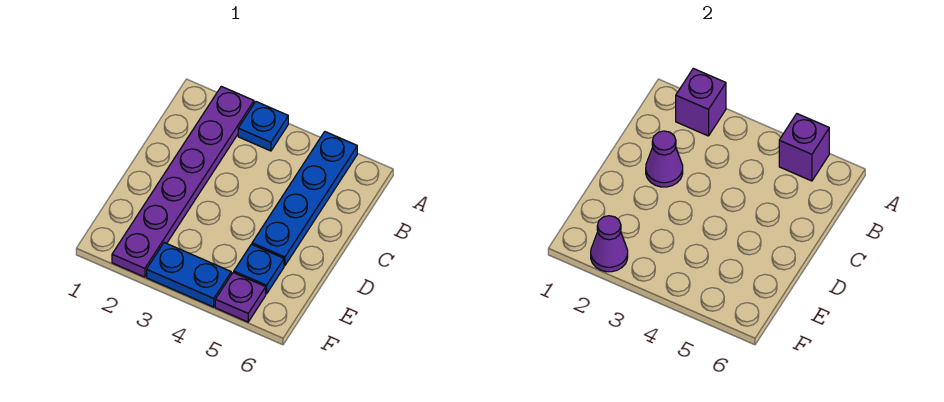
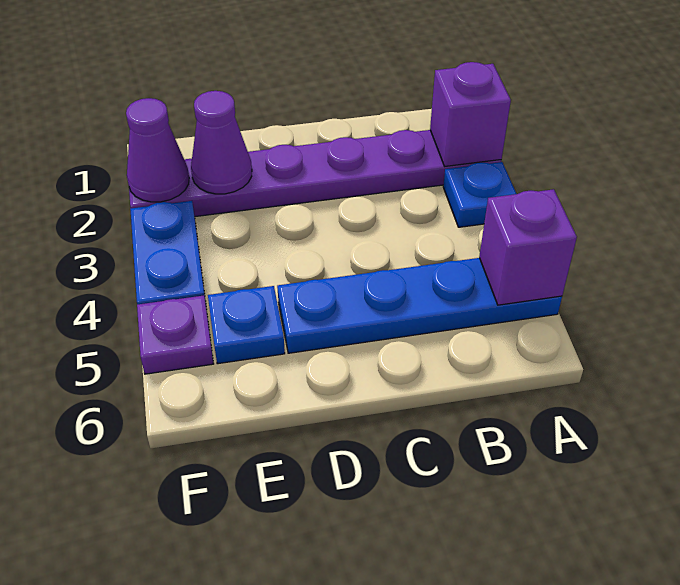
purple 1x1 cone [646,131,683,187] -> purple 1x1 cone moved to [191,91,252,194]

